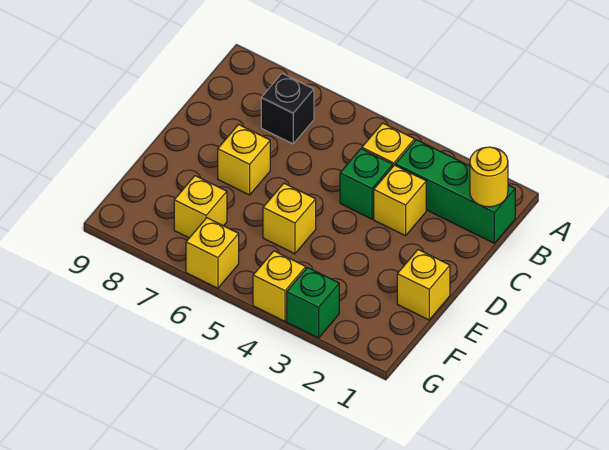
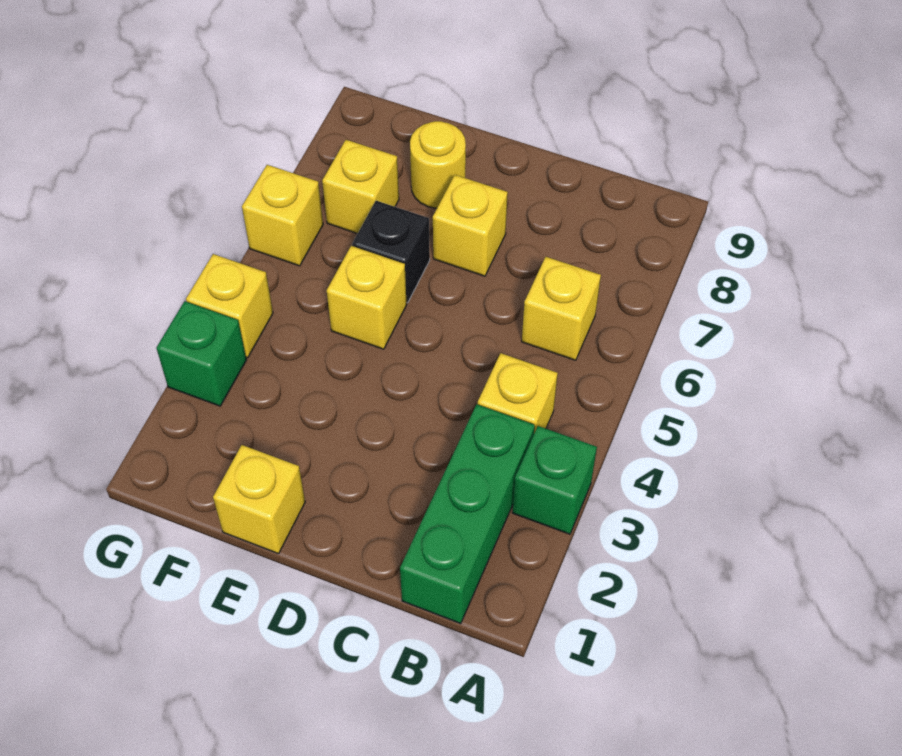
yellow 1x1 round brick [470,147,508,207] -> yellow 1x1 round brick moved to [410,121,466,208]
black 1x1 brick [261,74,314,144] -> black 1x1 brick moved to [352,201,430,303]
yellow 1x1 brick [374,165,426,236] -> yellow 1x1 brick moved to [522,257,601,360]
green 1x1 brick [340,149,393,219] -> green 1x1 brick moved to [512,426,597,534]

